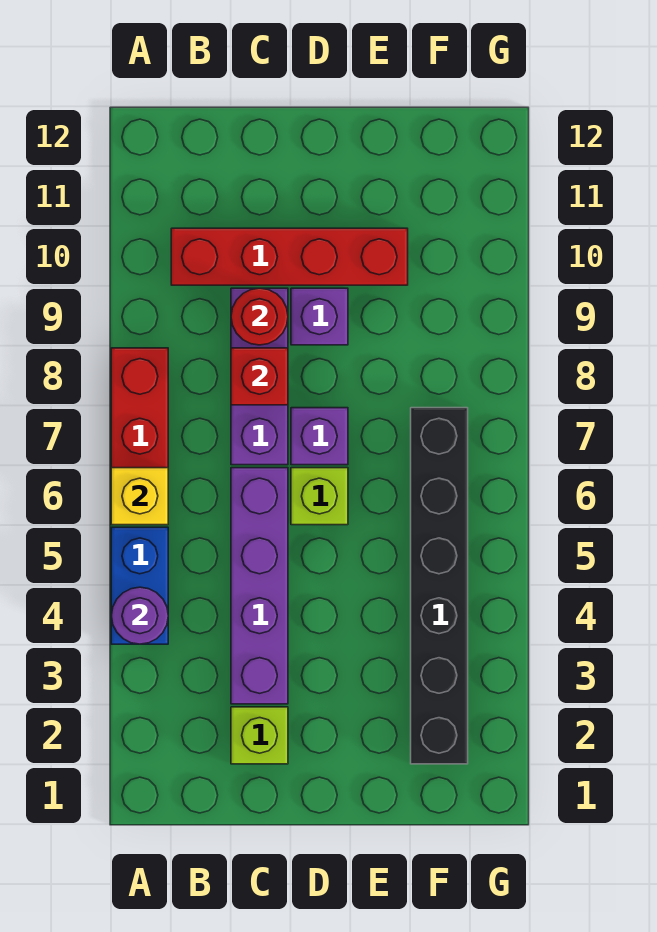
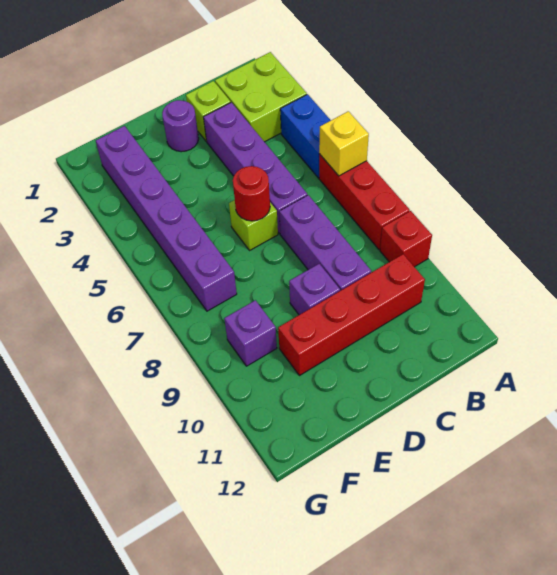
none -> lime 2x2 brick [215,52,307,142]
purple 1x1 round brick [111,587,168,644] -> purple 1x1 round brick moved to [162,100,199,152]
red 1x1 brick [231,348,288,405] -> red 1x1 brick moved to [380,211,432,267]
red 1x1 round brick [231,288,288,345] -> red 1x1 round brick moved to [233,166,270,221]
purple 1x1 brick [291,408,348,465] -> purple 1x1 brick moved to [224,300,277,366]
black 1x6 brick [411,408,468,764] -> purple 1x6 brick [96,126,237,311]

